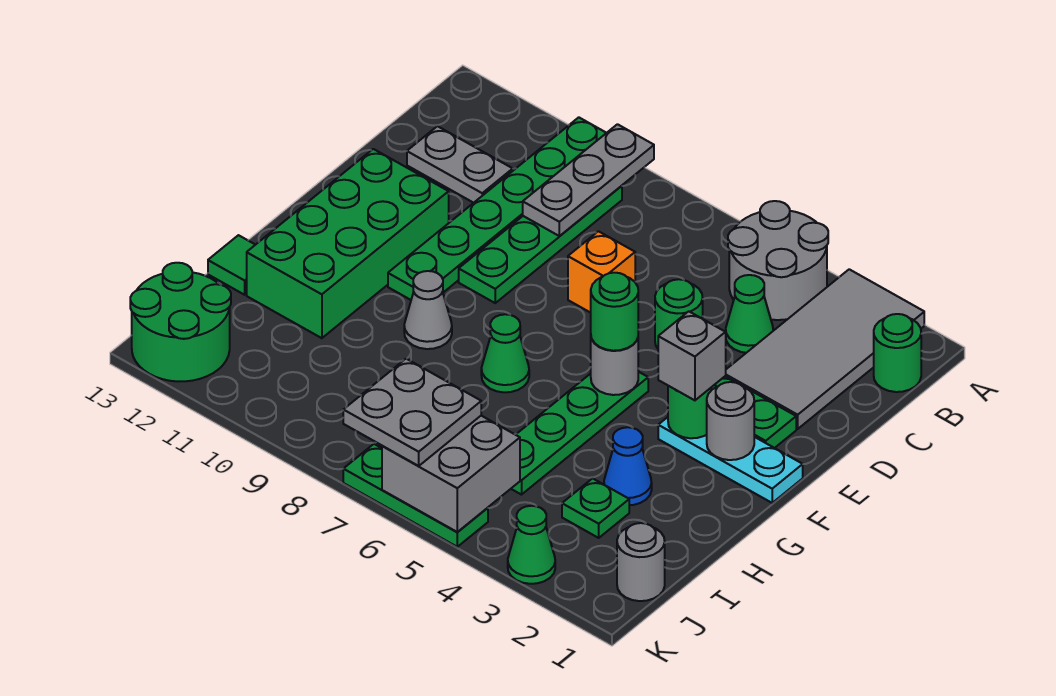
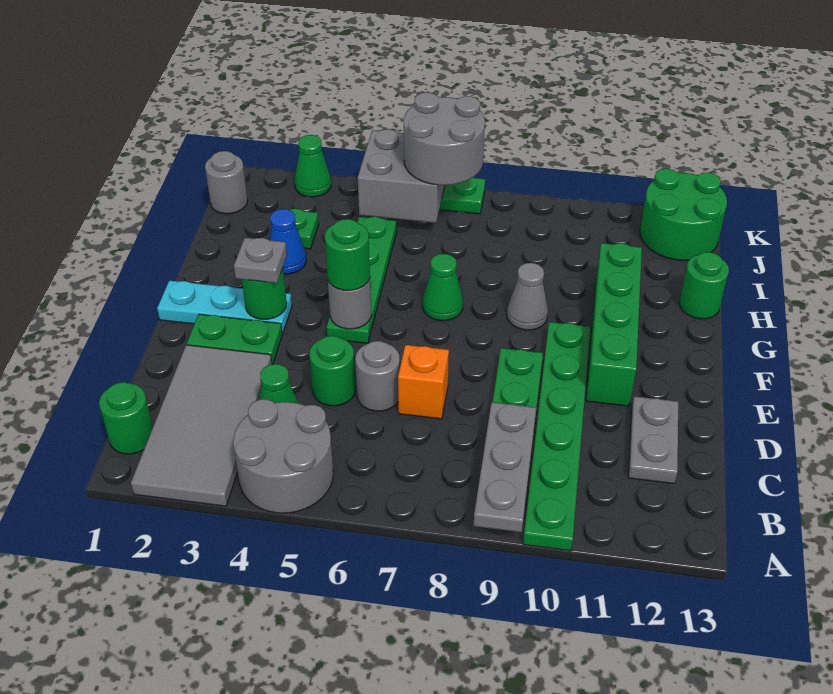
grey 1x2 plate [407,126,513,203] -> grey 1x2 plate turned to [628,396,678,484]
green 2x4 brick [247,149,449,338] -> green 1x4 brick [586,243,642,406]
grey 1x1 round brick [707,382,754,460] -> grey 1x1 round brick moved to [355,341,400,411]
grey 1x1 brick [658,311,726,400] -> grey 1x1 plate [234,238,287,283]
green 1x1 tile [208,235,255,295] -> green 1x1 round brick [679,252,729,319]
grey 2x2 plate [343,359,481,466] -> grey 2x2 round brick [404,93,485,185]

